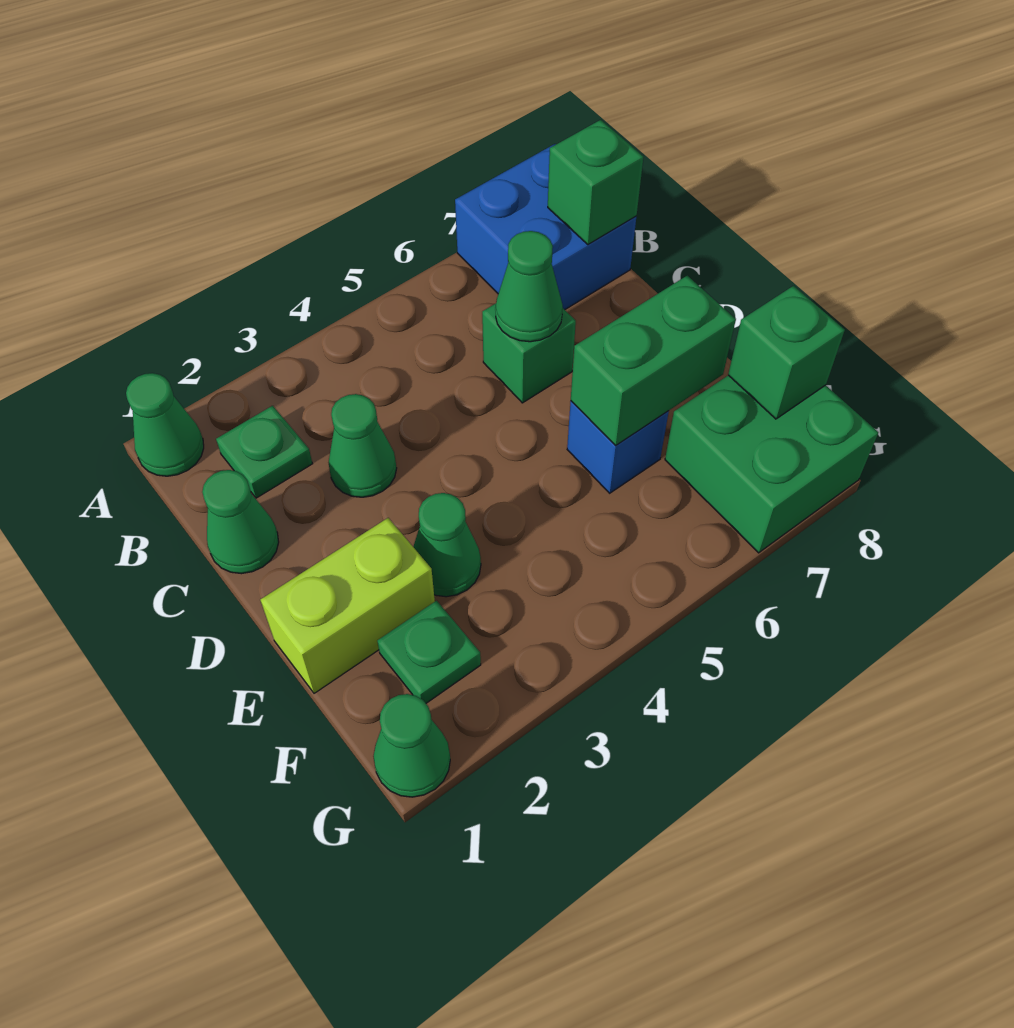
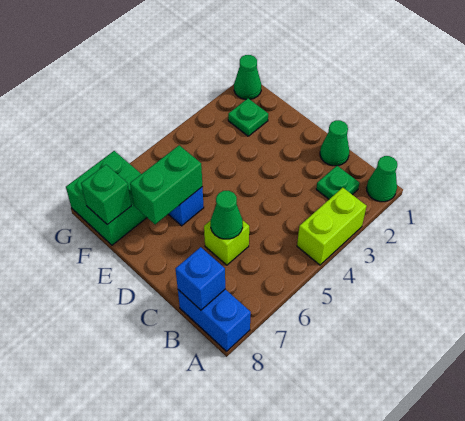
blue 2x2 brick [455,144,636,310] -> blue 1x2 brick [178,289,251,351]
green 1x1 brick [548,120,643,245] -> blue 1x1 brick [176,247,225,310]
green 1x1 cone [329,394,397,497] -> none
green 1x1 brick [482,304,576,403] -> lime 1x1 brick [204,220,249,265]
lime 1x2 brick [260,518,435,693] -> lime 1x2 brick moved to [297,188,367,265]
green 1x1 cone [413,493,481,597] -> none

